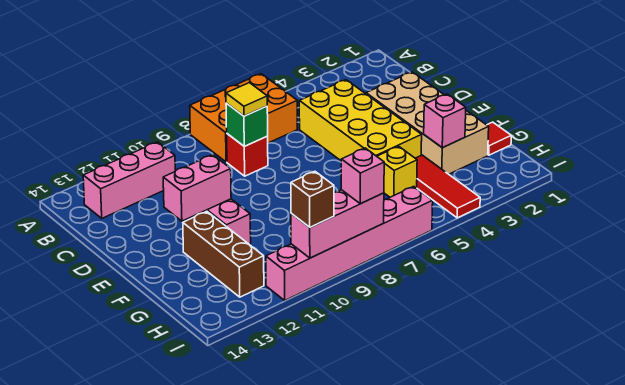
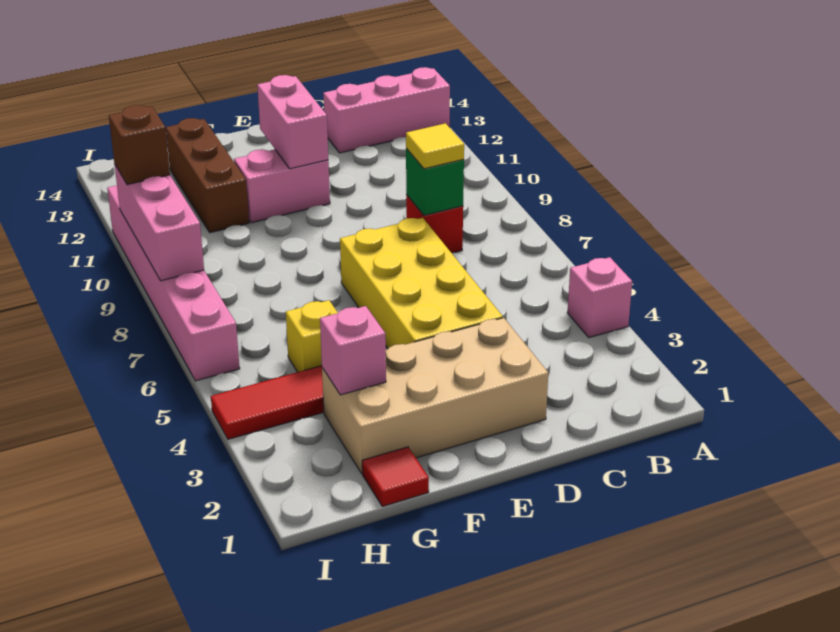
orange 2x3 brick [190,74,297,162] -> none
pink 1x3 brick [83,142,175,218] -> pink 1x3 brick turned to [323,67,450,153]
yellow 2x4 brick [299,80,422,160] -> yellow 2x4 brick turned to [340,218,503,348]
brown 1x3 brick [183,212,264,297] -> brown 1x3 brick turned to [166,118,249,233]
pink 1x1 brick [341,148,384,204] -> pink 1x1 brick moved to [567,257,632,338]

